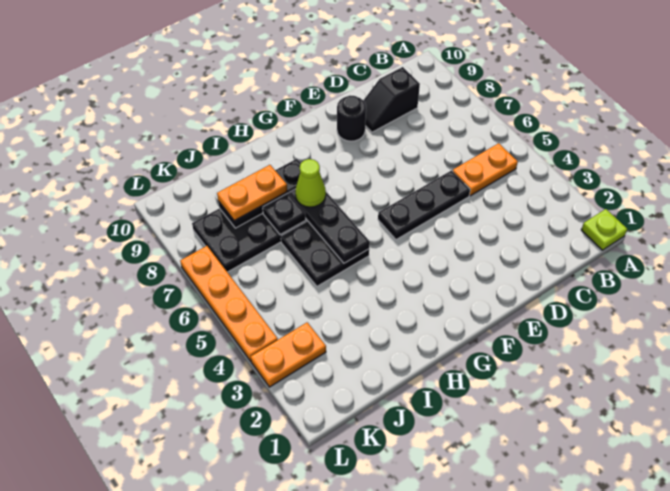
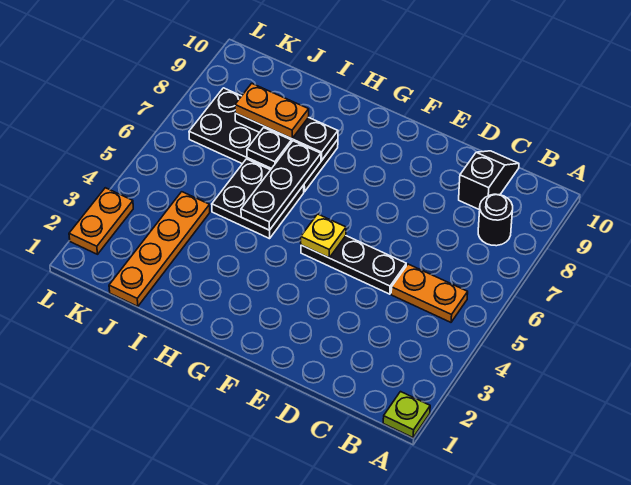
black 1x2 slope [363,67,420,132] -> black 1x2 slope turned to [459,151,519,210]
black 1x1 round brick [337,96,366,141] -> black 1x1 round brick moved to [478,194,513,246]
none -> yellow 1x1 plate [301,214,346,258]
lime 1x1 cone [295,159,326,207] -> none
orange 1x2 plate [251,322,326,387] -> orange 1x2 plate turned to [69,188,133,254]
orange 1x4 plate [180,246,278,361] -> orange 1x4 plate moved to [109,192,210,306]

